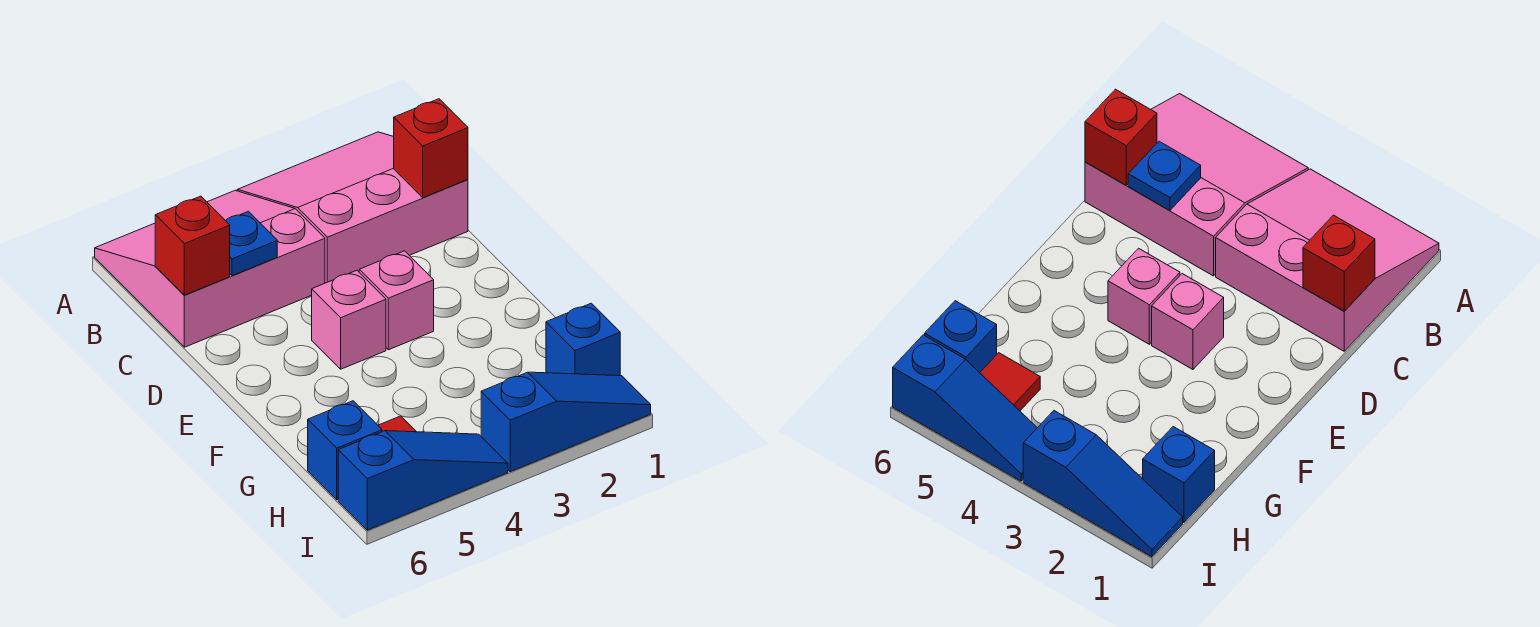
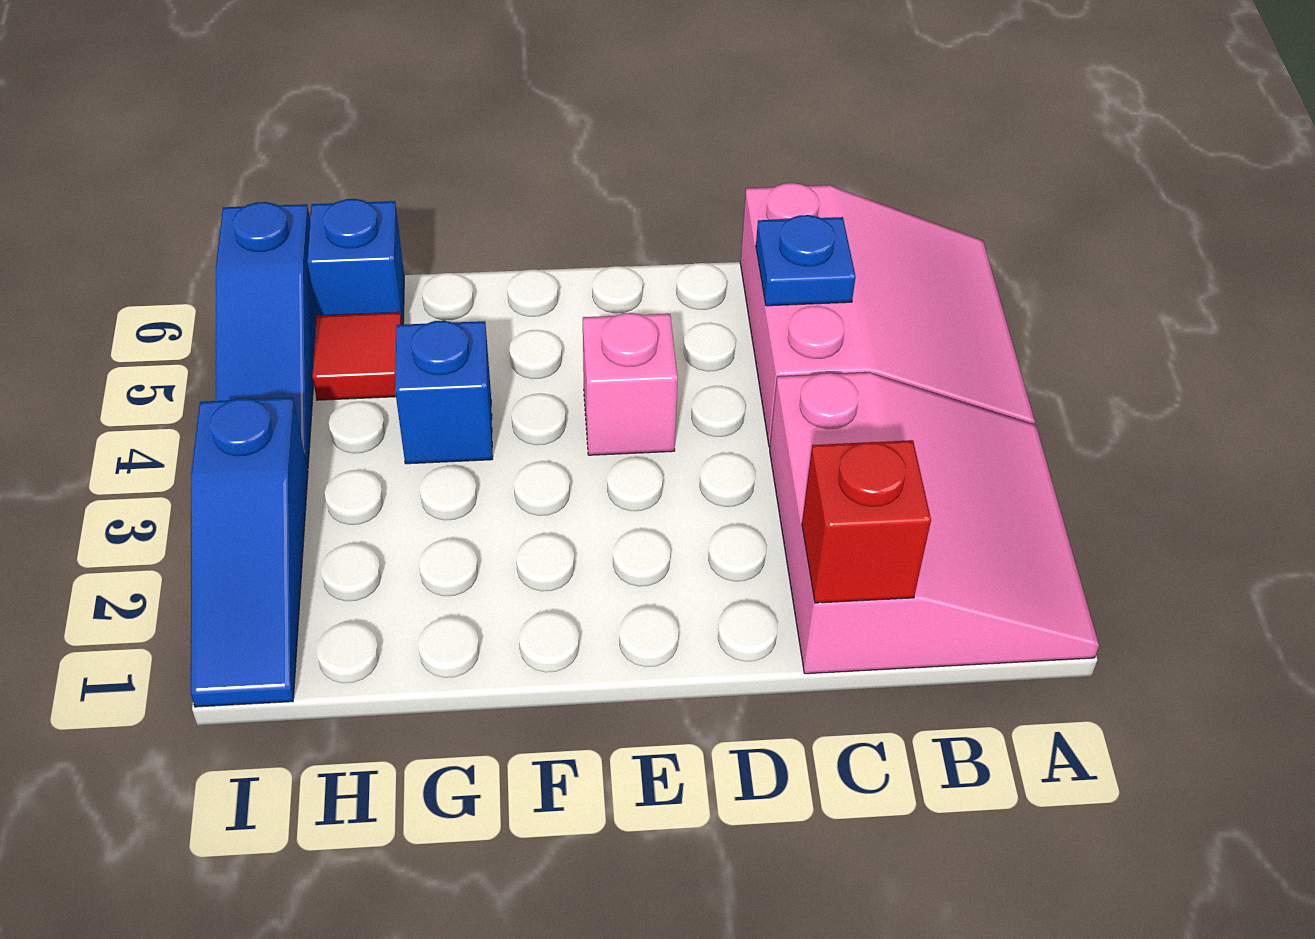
red 1x1 brick [155,196,230,295] -> none
pink 1x1 brick [359,251,434,350] -> none
blue 1x1 brick [546,303,620,376] -> blue 1x1 brick moved to [395,321,493,464]

